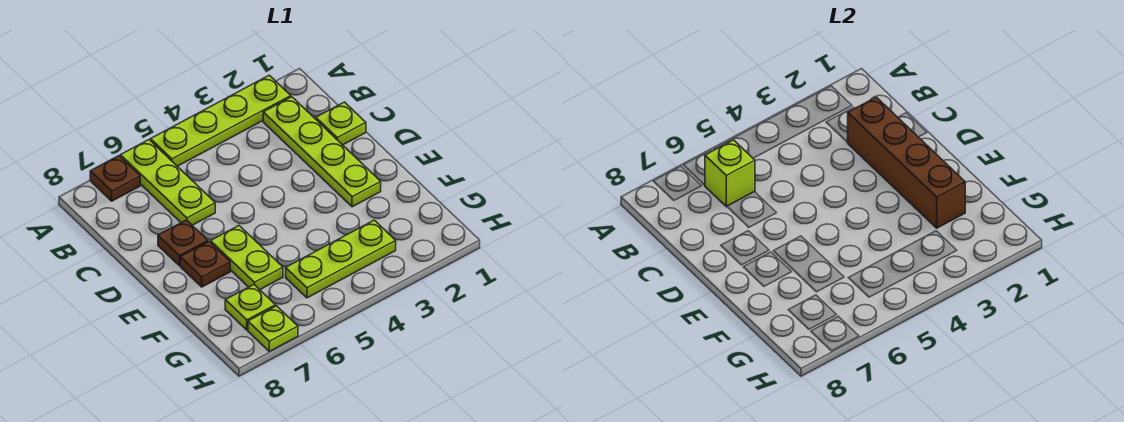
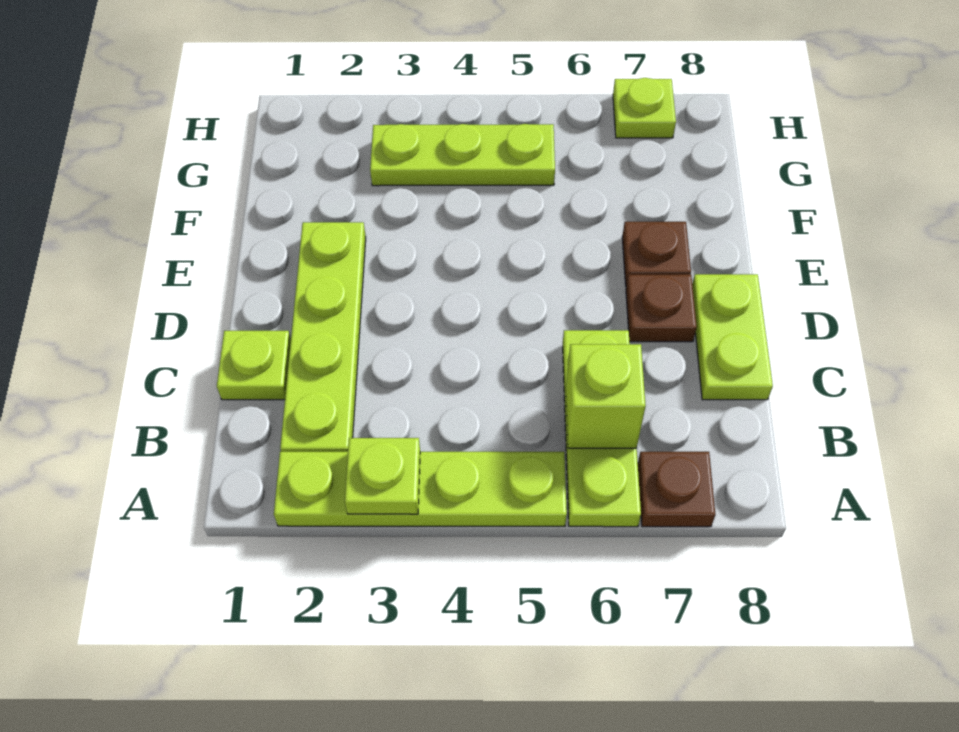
brown 1x4 brick [847,97,965,228] -> none
lime 1x2 plate [210,226,283,290] -> lime 1x2 plate moved to [692,274,773,400]
lime 1x1 plate [225,285,275,330] -> lime 1x1 plate moved to [345,438,420,514]

